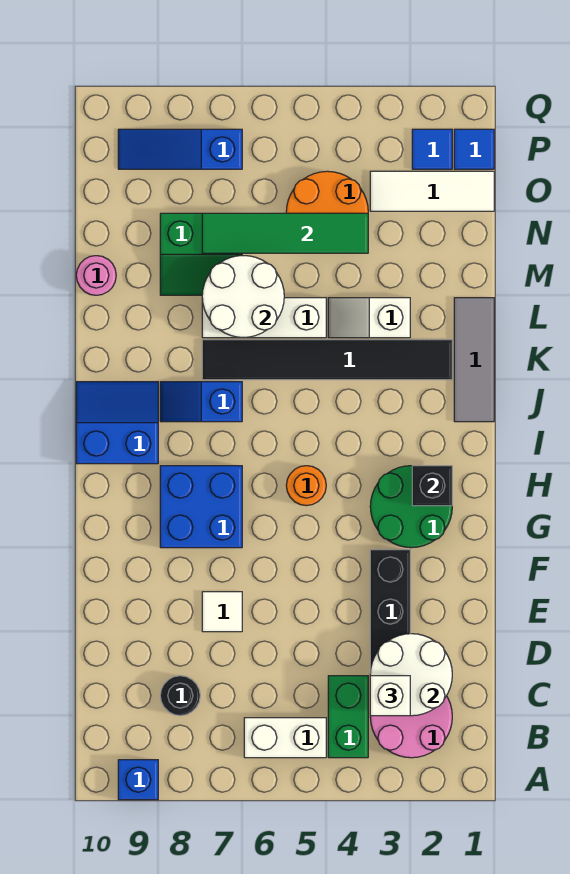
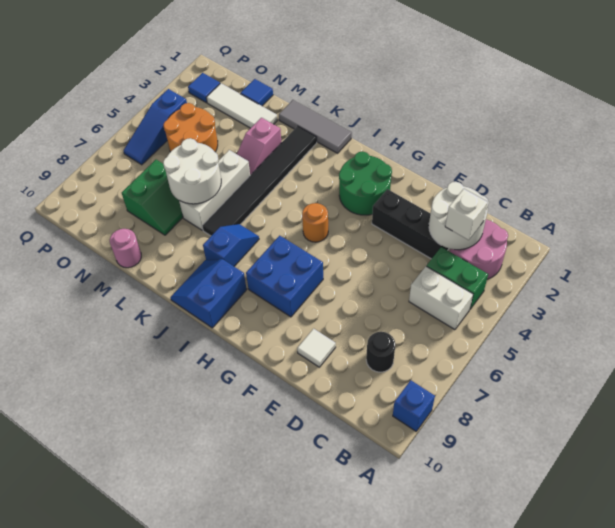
white 1x2 brick [244,718,326,758] -> white 1x2 brick turned to [409,266,473,330]
white 1x1 tile [202,592,242,632] -> white 1x1 tile moved to [297,328,336,367]
black 1x1 brick [412,466,452,506] -> none
blue 1x2 slope [160,382,242,422] -> blue 1x2 slope turned to [203,224,259,266]
white 1x2 slope [328,298,410,338] -> pink 1x2 slope [237,118,282,175]
green 1x4 tile [202,213,368,253] -> none
white 1x3 tile [370,171,494,211] -> white 1x3 tile turned to [206,83,277,128]
blue 1x1 tile [454,129,494,169] -> blue 1x1 tile moved to [240,79,273,106]
blue 1x3 slope [118,129,242,169] -> blue 1x3 slope moved to [123,89,187,165]

